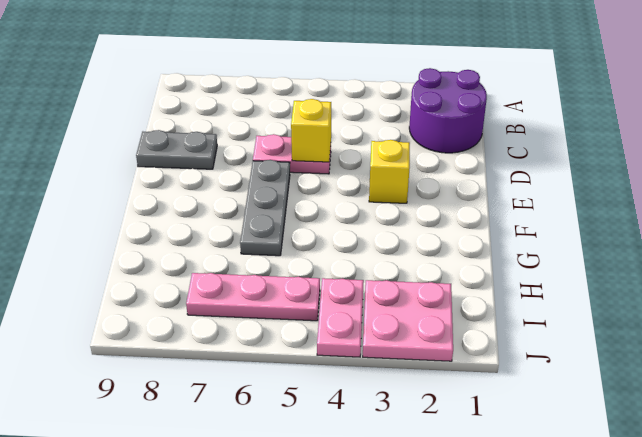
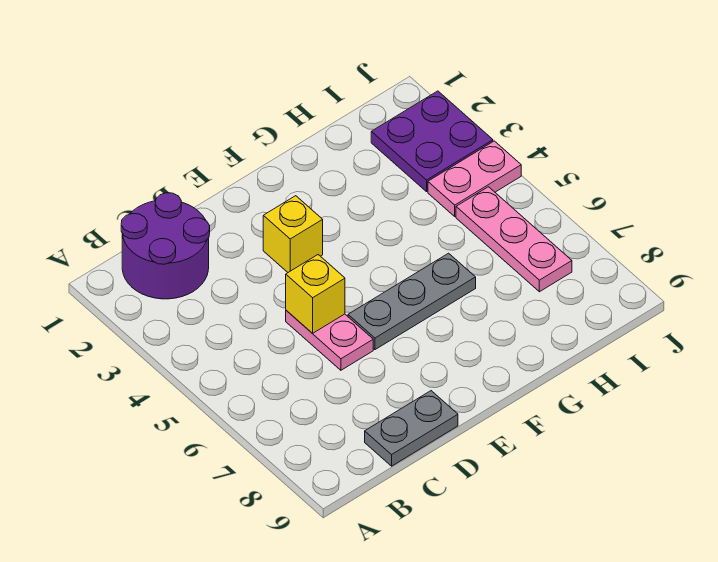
grey 1x2 plate [136,130,217,169] -> grey 1x2 plate turned to [365,391,458,466]
pink 2x2 plate [363,280,453,361] -> purple 2x2 plate [371,91,493,192]

